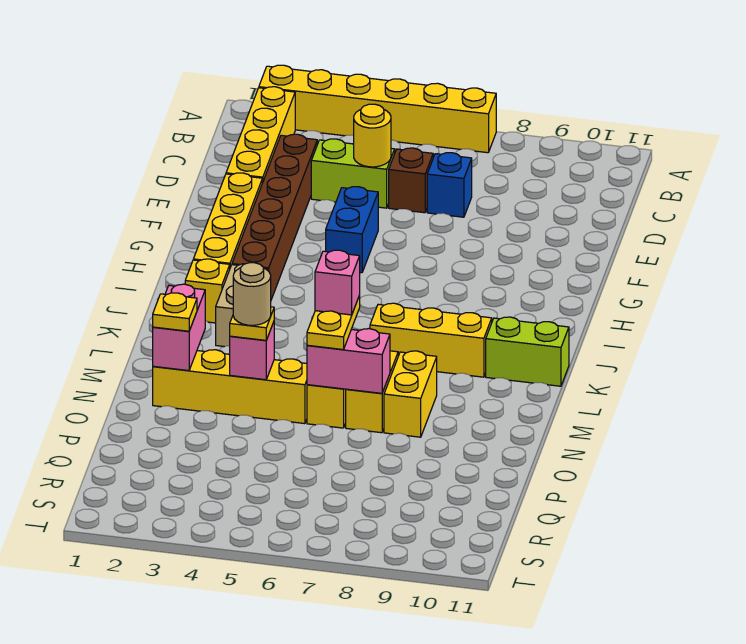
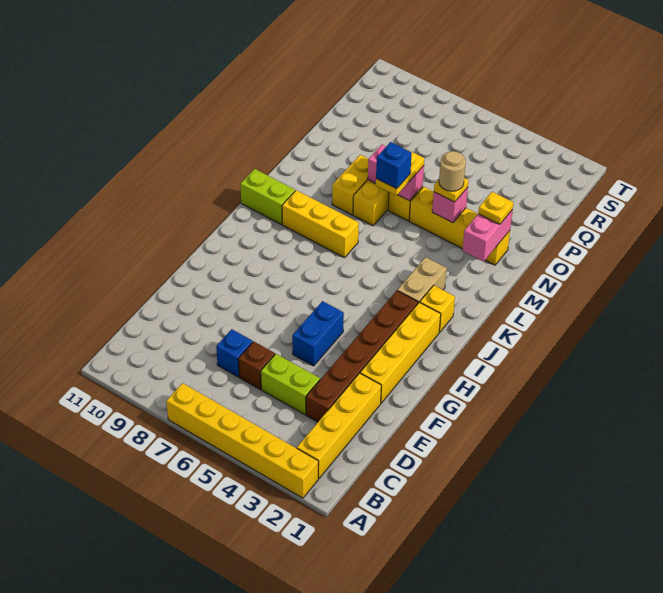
yellow 1x1 round brick [354,104,391,167] -> none
pink 1x1 brick [315,250,360,315] -> blue 1x1 brick [376,142,412,189]

